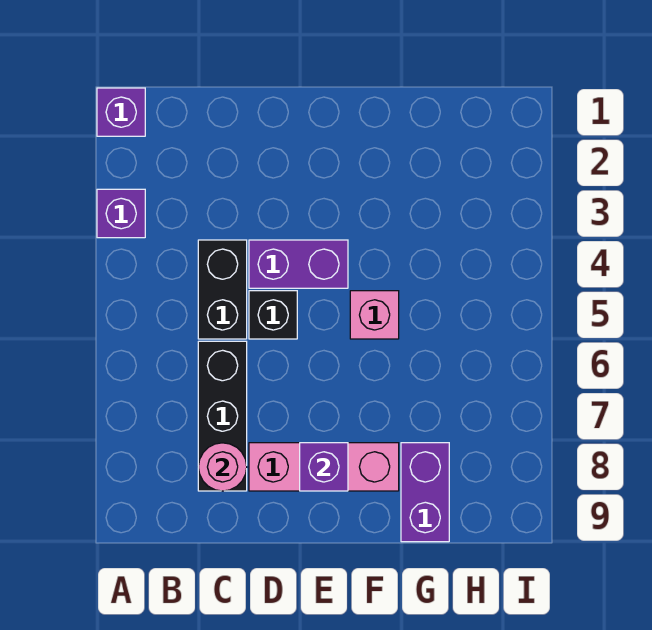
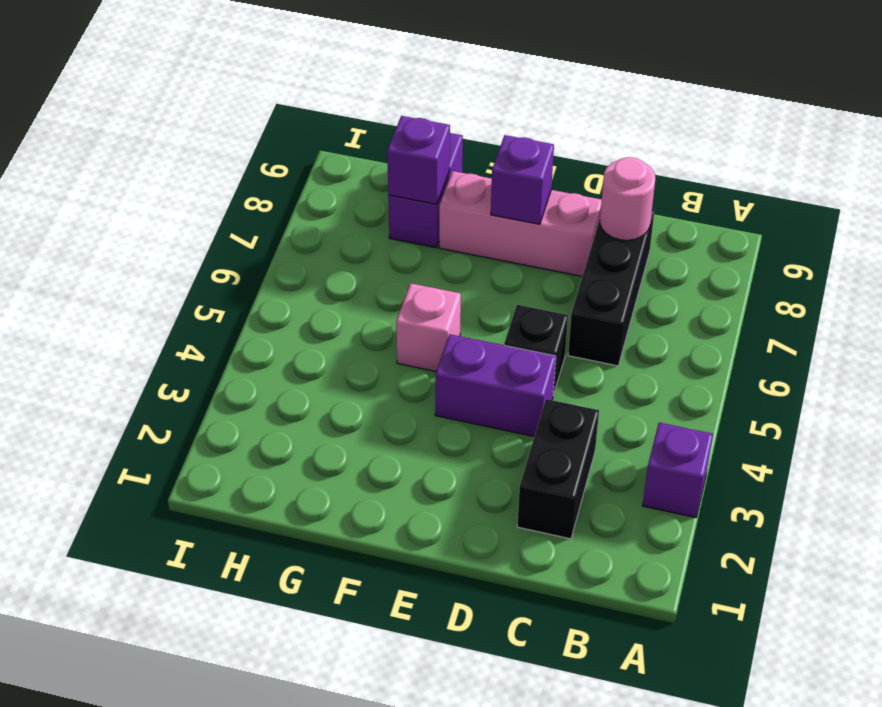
purple 1x1 brick [97,88,145,136] -> purple 1x1 brick moved to [387,116,450,204]
black 1x2 brick [198,240,247,339] -> black 1x2 brick moved to [517,399,599,539]

